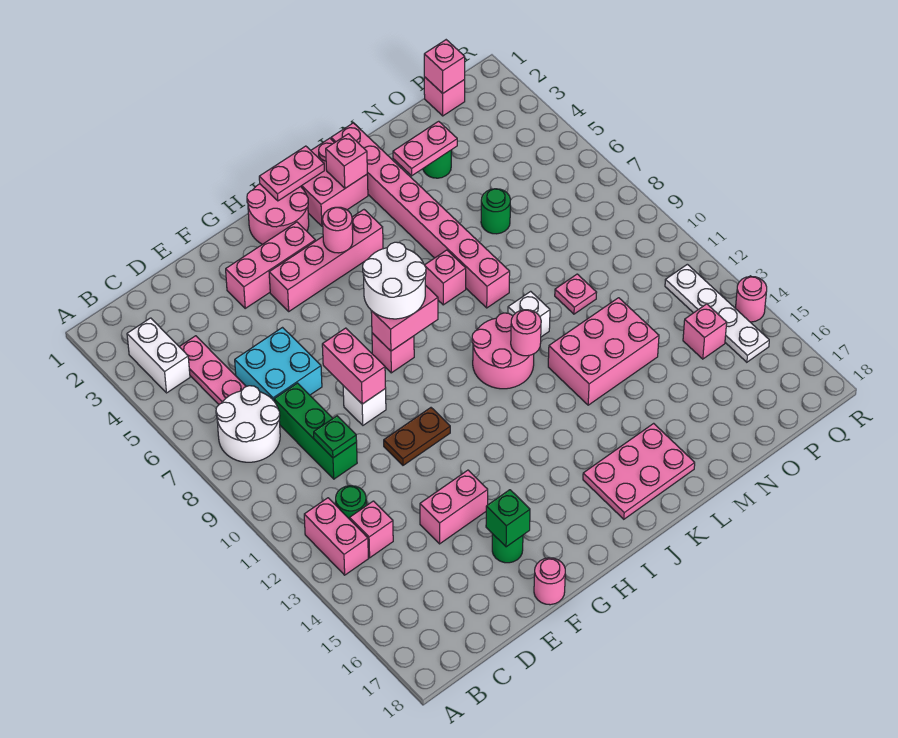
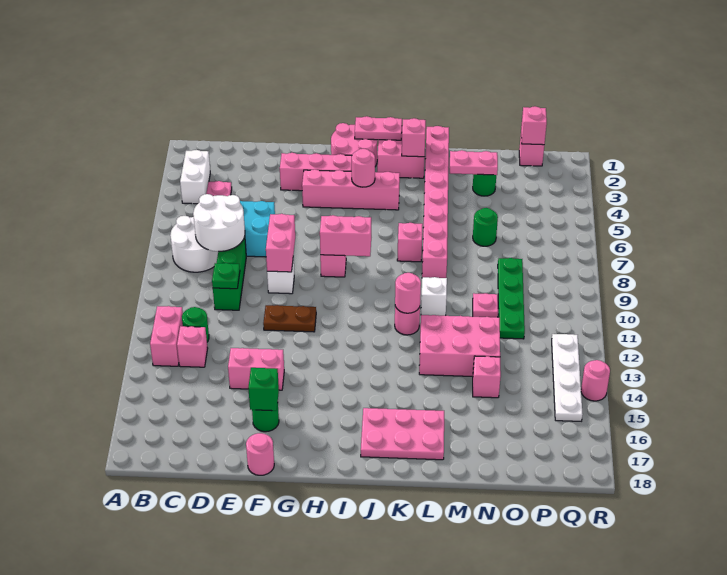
white 2x2 round brick [363,242,426,319] -> white 2x2 round brick moved to [193,194,245,251]
pink 2x2 round brick [472,313,534,389] -> pink 1x1 round brick [395,307,420,335]
none -> green 1x4 plate [498,258,525,339]
pink 1x1 brick [683,304,727,359] -> pink 1x1 brick moved to [473,356,501,398]

